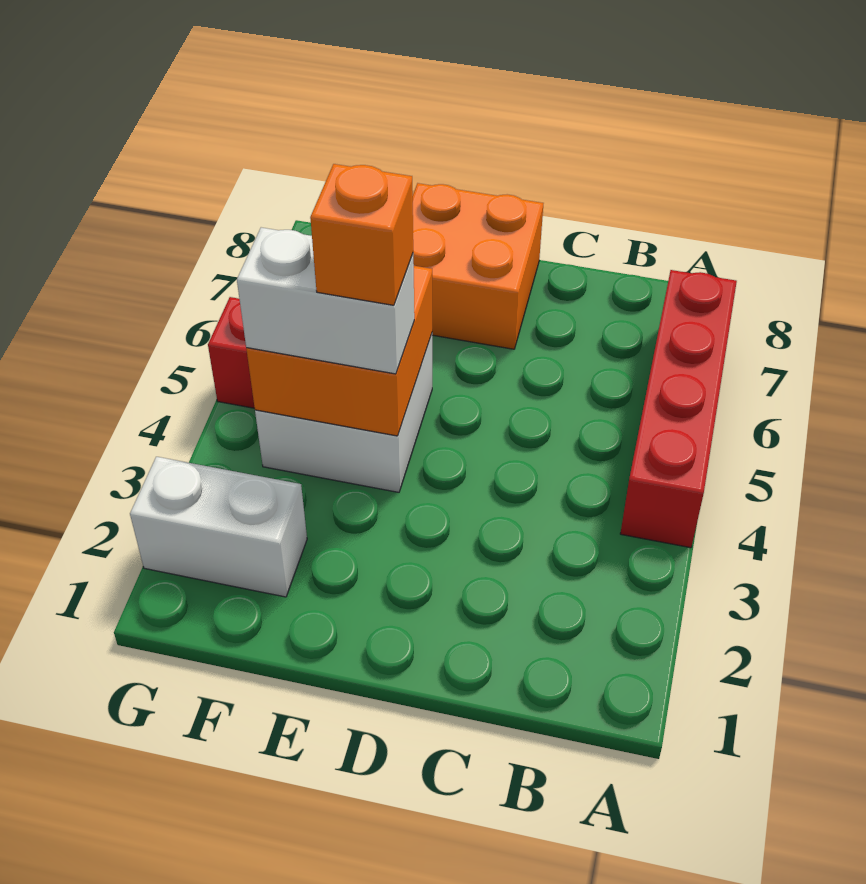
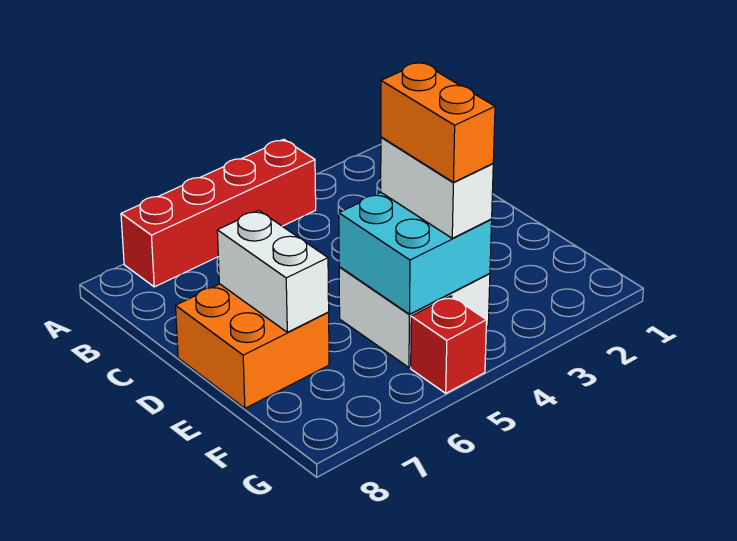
orange 2x2 brick [246,266,432,436] -> cyan 2x2 brick [339,193,492,314]
orange 1x1 brick [310,164,413,305] -> orange 1x2 brick [381,62,495,182]
white 1x2 brick [130,457,307,597] -> white 1x2 brick moved to [217,210,329,332]

